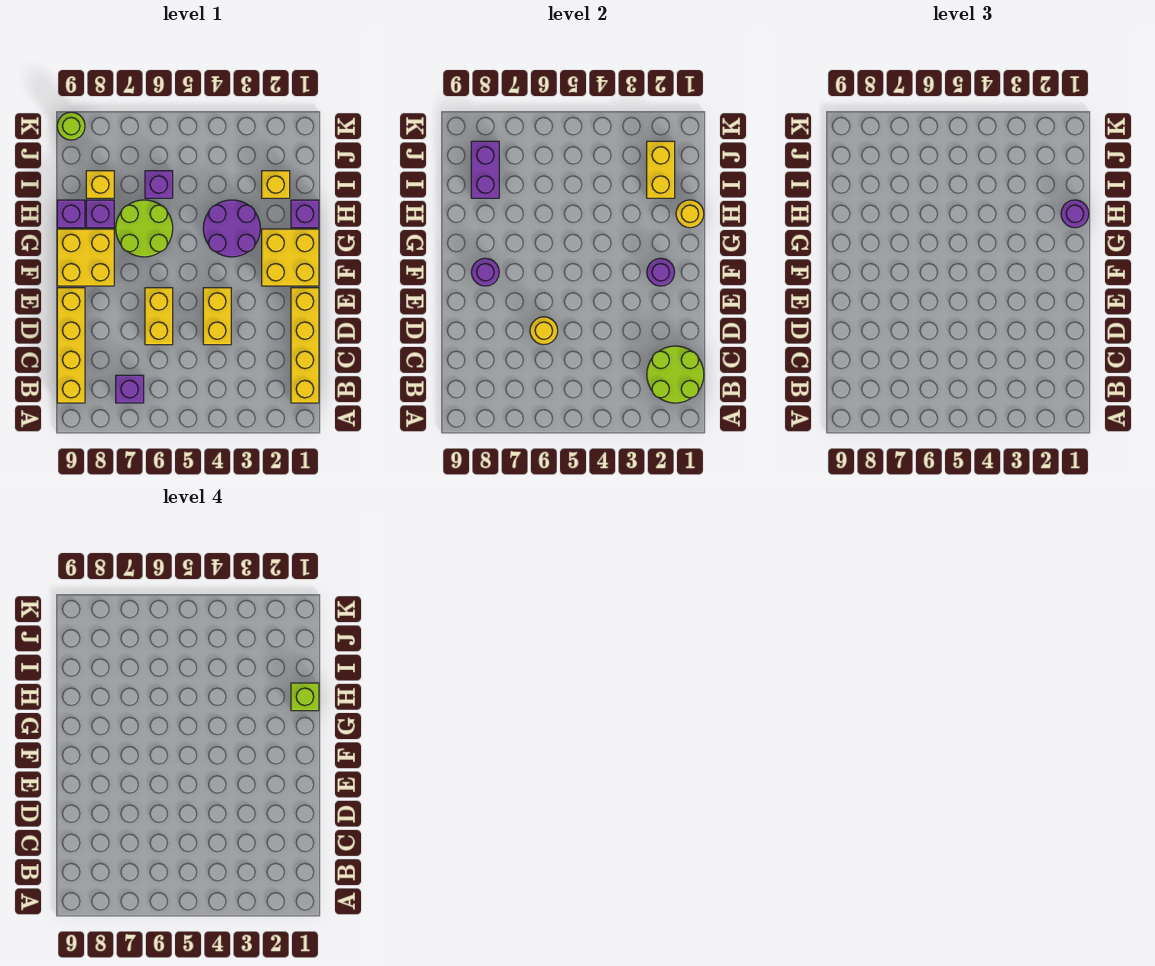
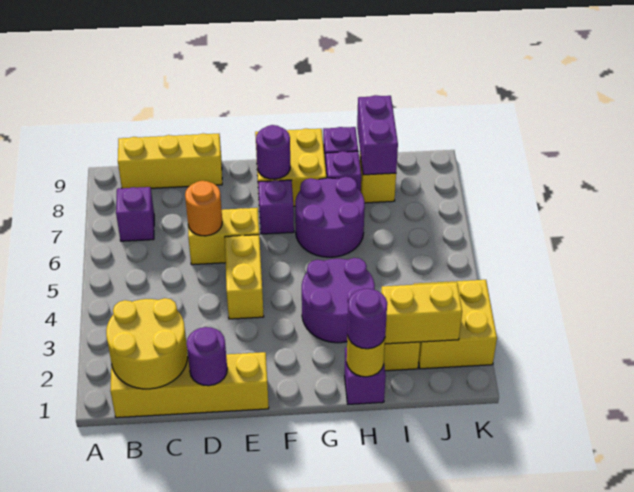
lime 2x2 round brick [647,346,704,403] -> yellow 2x2 round brick [106,298,188,389]
yellow 1x4 brick [57,288,85,403] -> yellow 1x3 brick [118,133,222,188]
yellow 1x2 brick [203,288,231,345] -> yellow 1x2 brick turned to [225,235,264,319]
yellow 1x1 round brick [530,317,558,345] -> orange 1x1 round brick [185,181,222,236]
yellow 2x2 brick [262,229,319,286] -> yellow 2x2 brick moved to [414,280,497,369]
purple 1x1 round brick [647,258,675,286] -> purple 1x1 round brick moved to [187,327,227,386]
lime 2x2 round brick [116,200,173,257] -> purple 2x2 round brick [295,177,365,257]
lime 1x1 brick [291,683,319,711] -> none
purple 1x1 brick [145,171,173,198] -> purple 1x1 brick moved to [258,180,294,234]
purple 1x2 brick [471,141,499,198] -> purple 1x2 brick turned to [357,95,398,175]
lime 1x1 round brick [57,112,85,140] -> none

